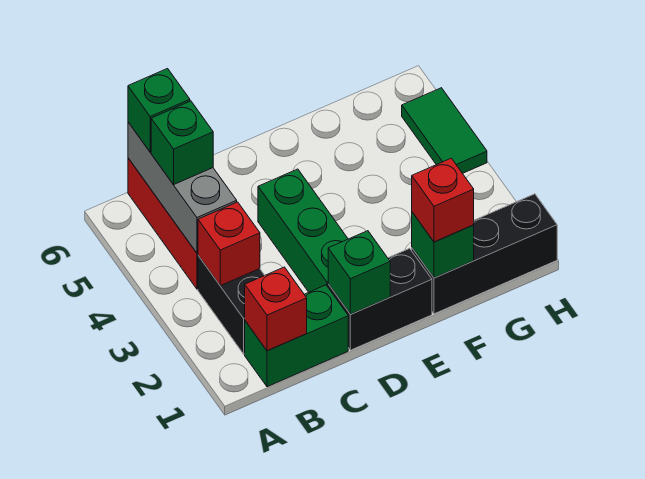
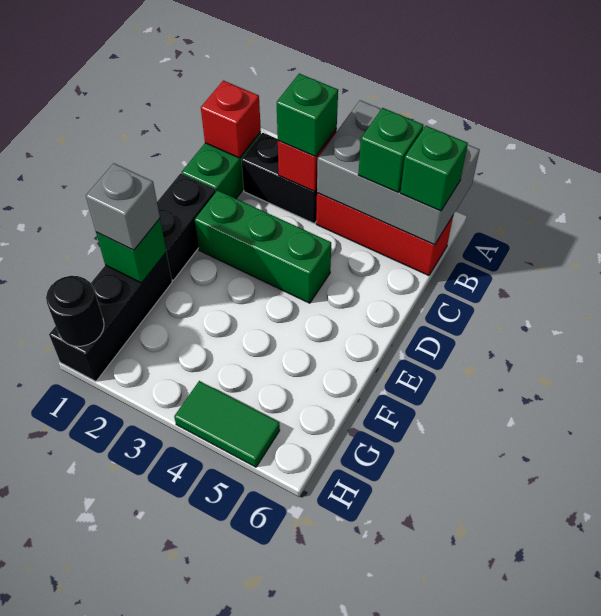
grey 1x3 brick [128,122,237,253] -> grey 2x3 brick [317,100,480,245]
green 1x1 brick [328,231,390,314] -> green 1x1 brick moved to [277,74,338,157]
red 1x1 brick [412,158,474,242] -> grey 1x1 brick [86,163,160,250]
none -> black 1x1 round brick [46,276,104,346]

